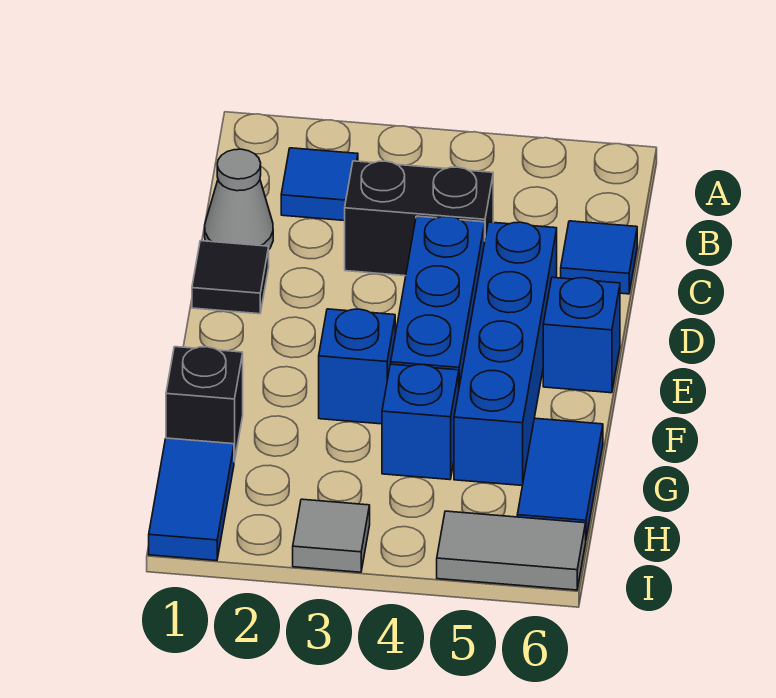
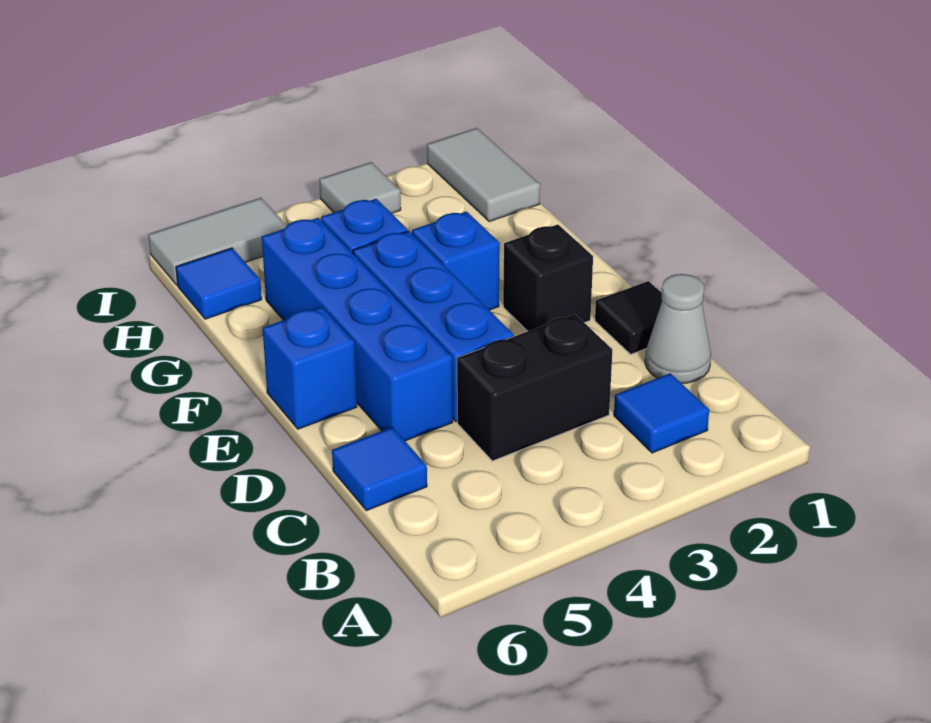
black 1x1 brick [166,347,243,462] -> black 1x1 brick moved to [503,225,593,331]
blue 1x2 tile [517,418,603,538] -> blue 1x1 tile [176,248,262,319]
blue 1x2 tile [149,438,234,561] -> grey 1x2 tile [427,128,540,222]

